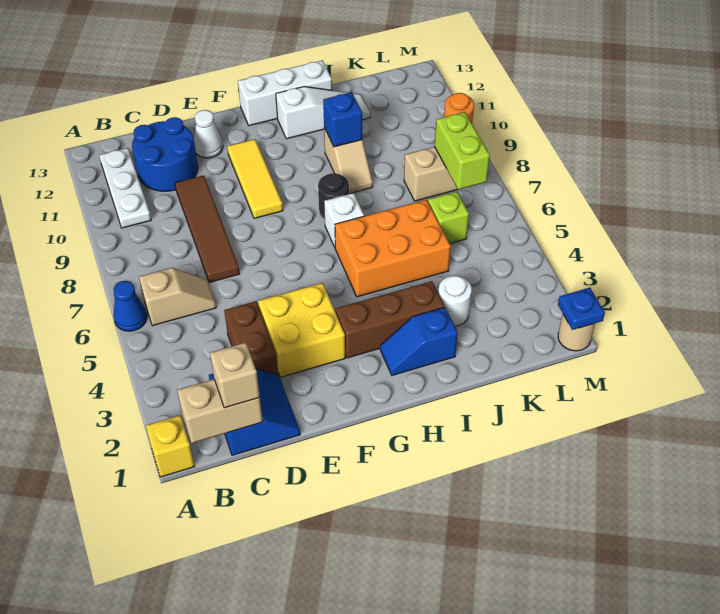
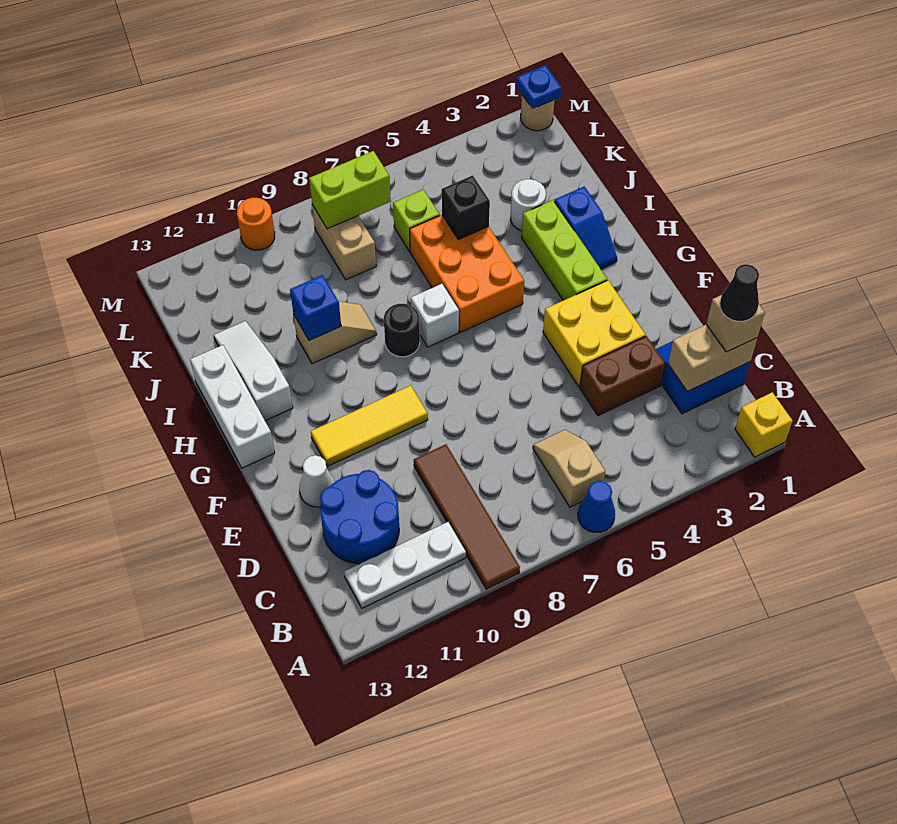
tan 1x2 brick [177,379,263,443] -> tan 1x2 brick turned to [668,325,757,391]
none -> black 1x1 cone [720,264,759,321]
brown 1x4 tile [175,175,239,282] -> brown 1x4 tile turned to [414,444,520,589]
brown 1x3 brick [336,281,444,358] -> lime 1x3 brick [522,200,607,300]
none -> black 1x1 brick [442,175,490,239]

